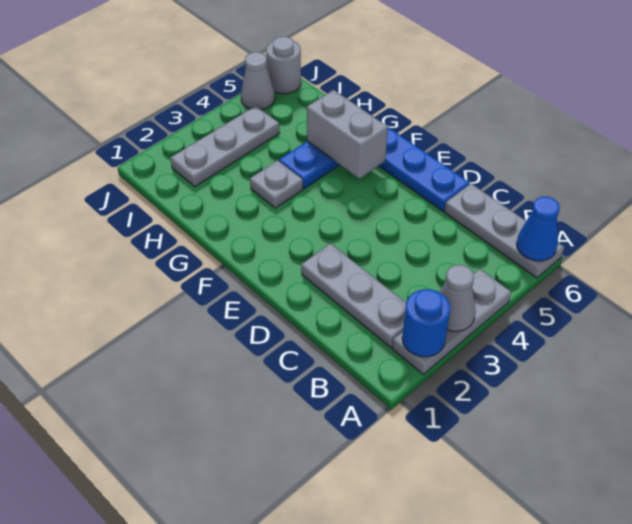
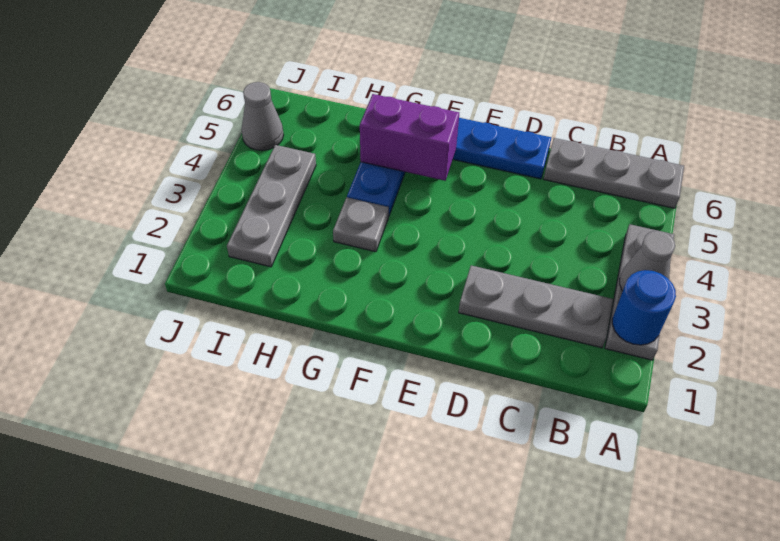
blue 1x1 cone [517,197,560,261] -> none
grey 1x2 brick [307,90,388,179] -> purple 1x2 brick [360,94,459,181]
grey 1x1 round brick [266,37,301,94] -> none

